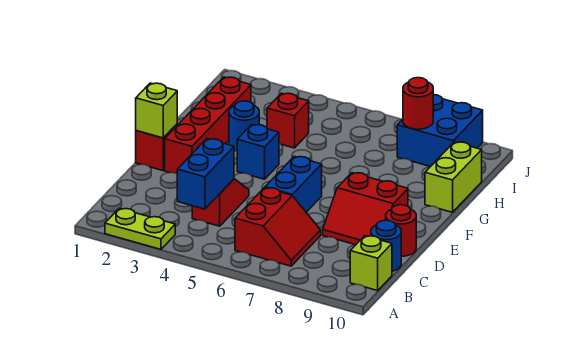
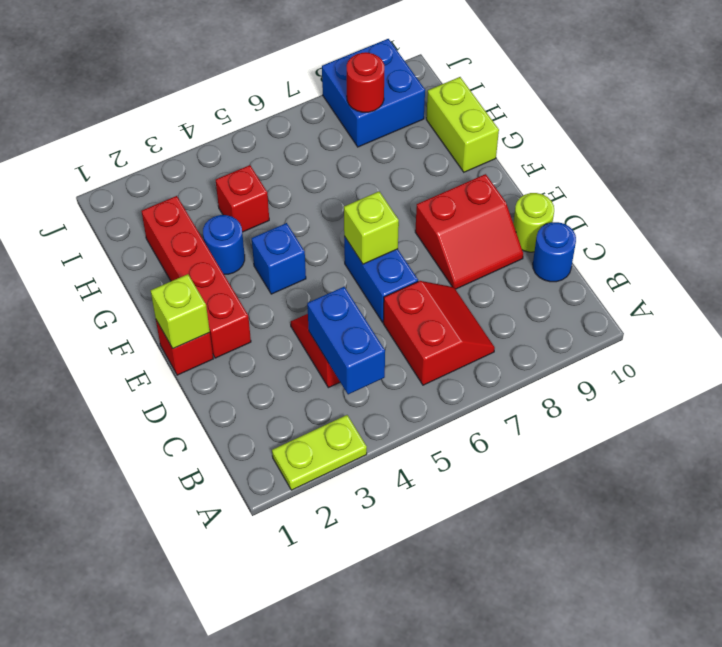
lime 1x1 brick [350,236,392,291] -> lime 1x1 brick moved to [344,191,399,264]
red 1x1 round brick [386,205,416,256] -> lime 1x1 round brick [513,193,554,252]

